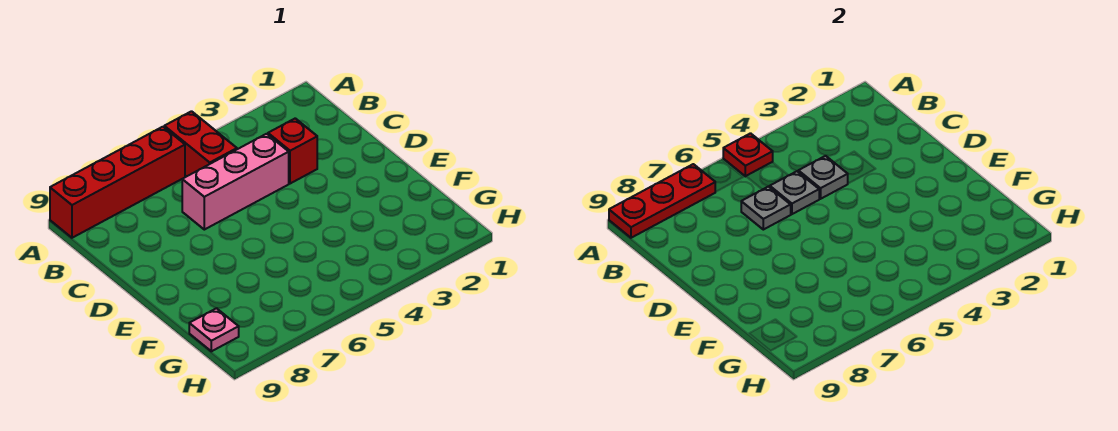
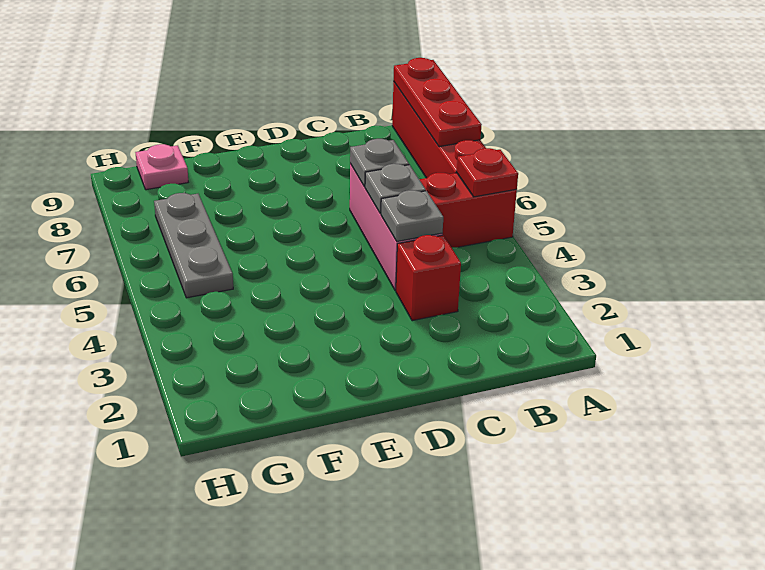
none -> grey 1x3 plate [154,193,233,298]

